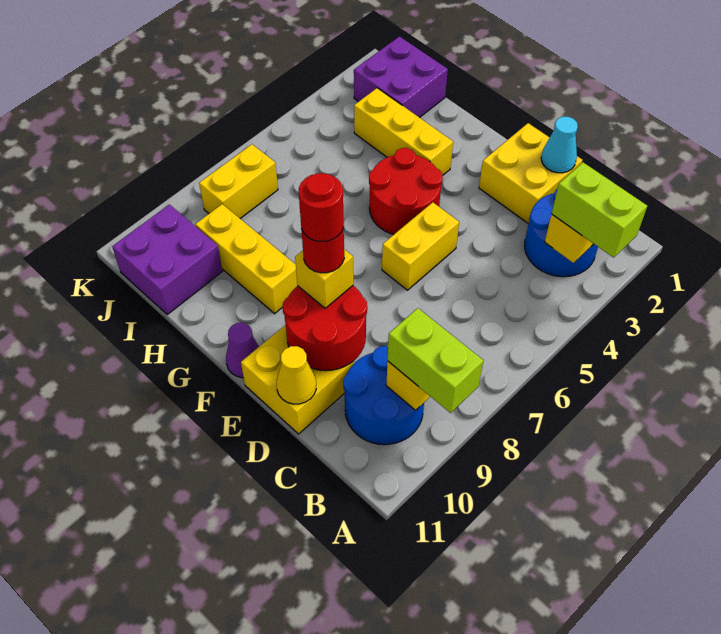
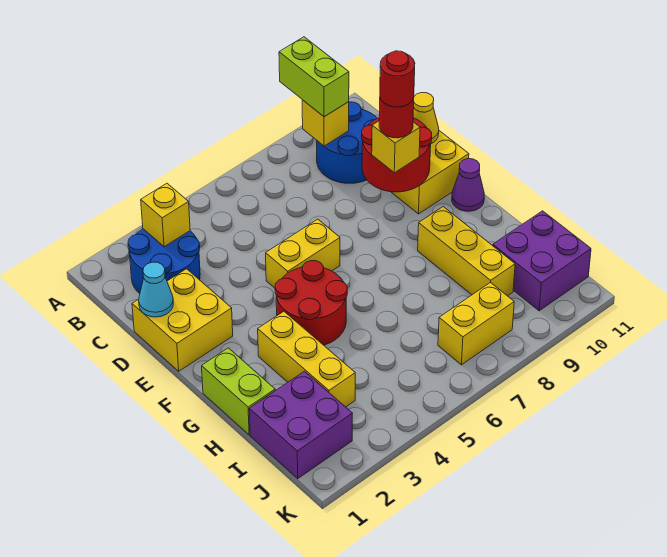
lime 1x2 brick [552,162,647,258] -> lime 1x2 brick moved to [202,348,275,435]

